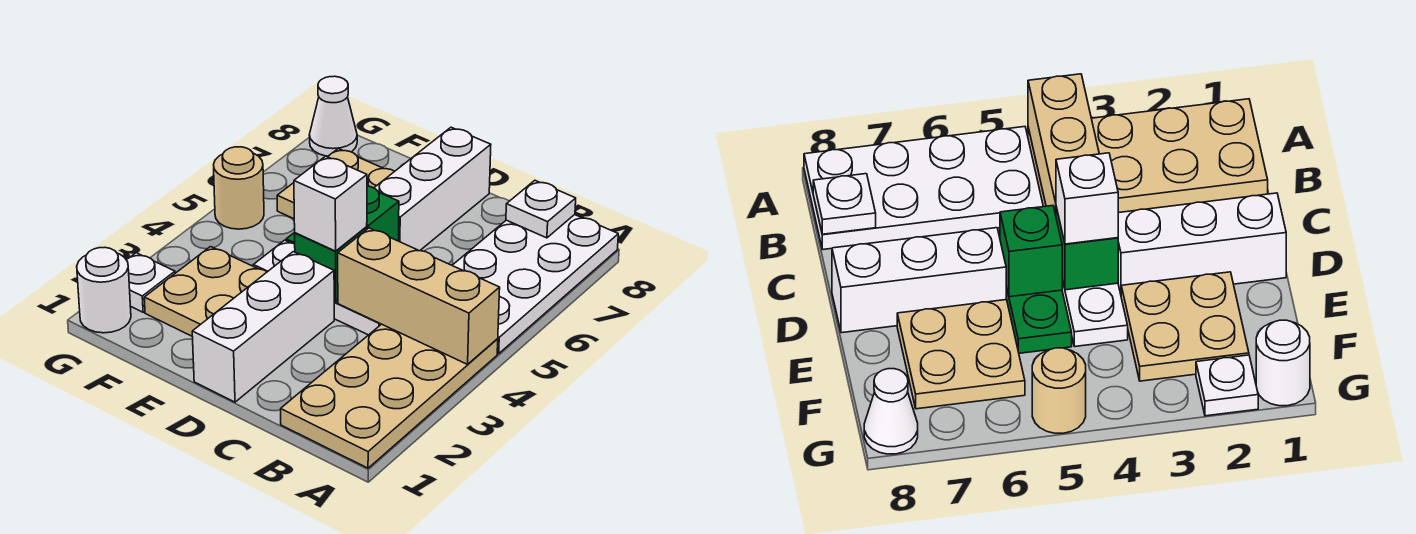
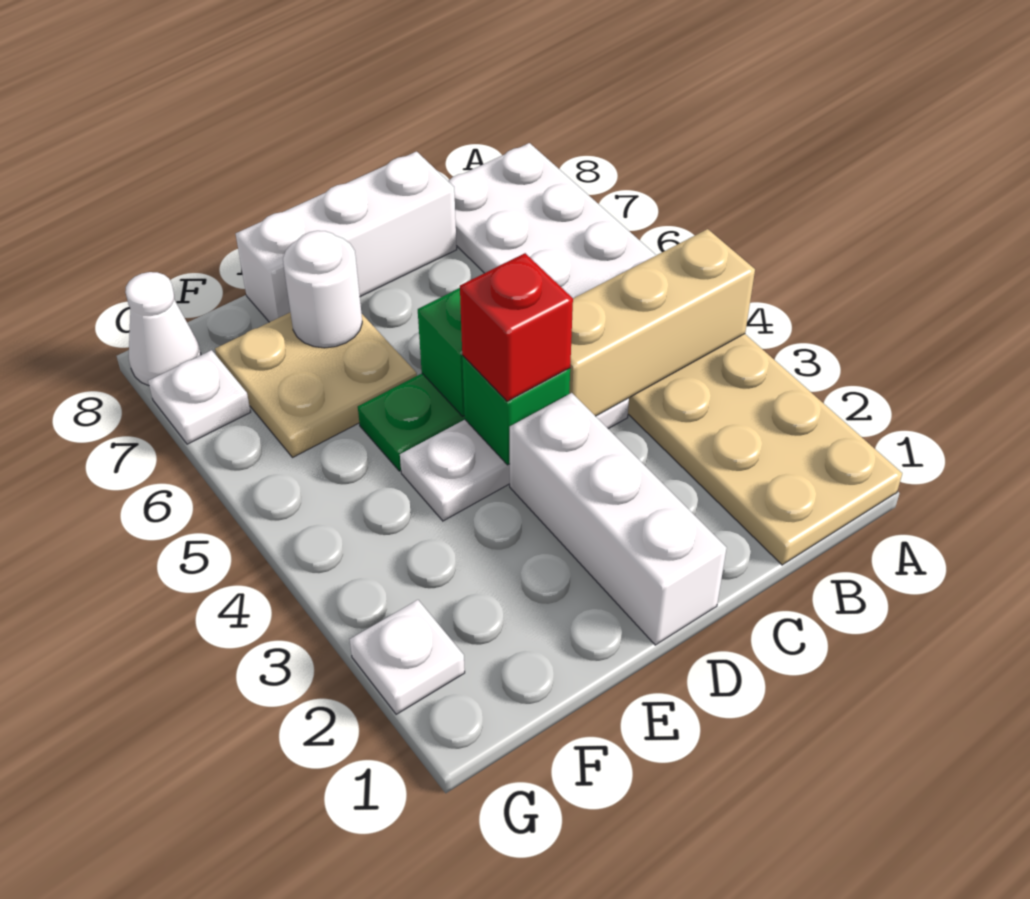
white 1x1 plate [506,180,576,238] -> white 1x1 plate moved to [148,350,251,444]
white 1x1 brick [294,156,367,251] -> red 1x1 brick [460,253,573,401]
white 1x3 brick [374,127,491,251] -> white 1x3 brick turned to [236,152,457,322]
tan 2x2 plate [144,247,267,336] -> none
white 1x1 round brick [77,247,131,333] -> white 1x1 round brick moved to [283,231,362,348]
tan 1x1 round brick [214,147,264,229] -> none

